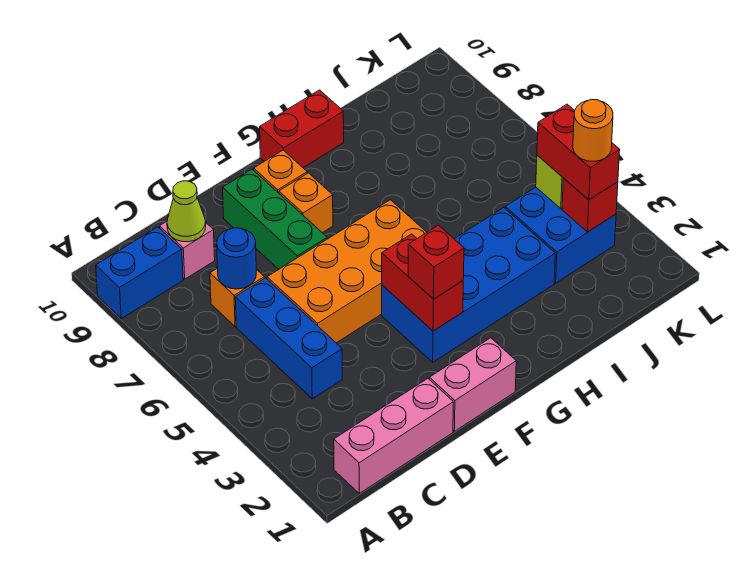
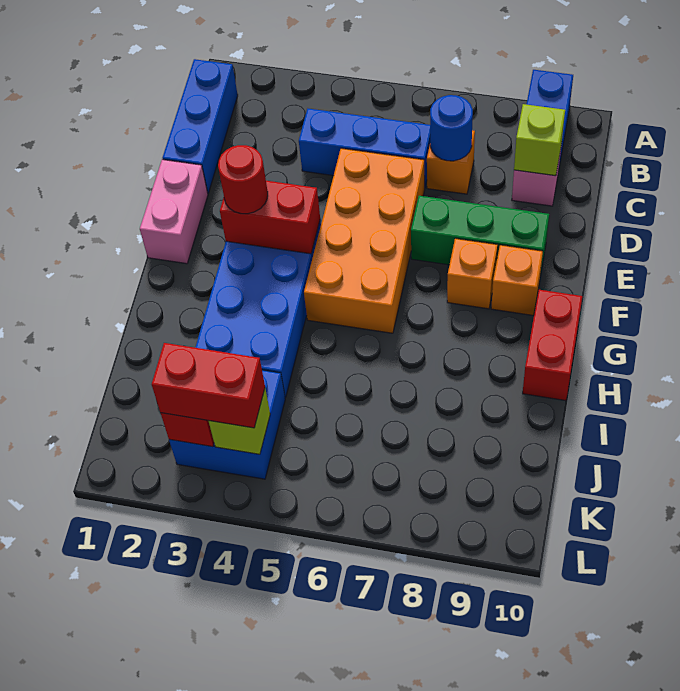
pink 1x3 brick [334,379,453,493] -> blue 1x3 brick [162,59,238,193]
lime 1x1 cone [167,181,206,242] -> lime 1x1 brick [514,104,565,176]
red 1x1 brick [408,225,464,299] -> red 1x1 round brick [218,145,268,214]
orange 1x1 round brick [573,99,613,161] -> none

